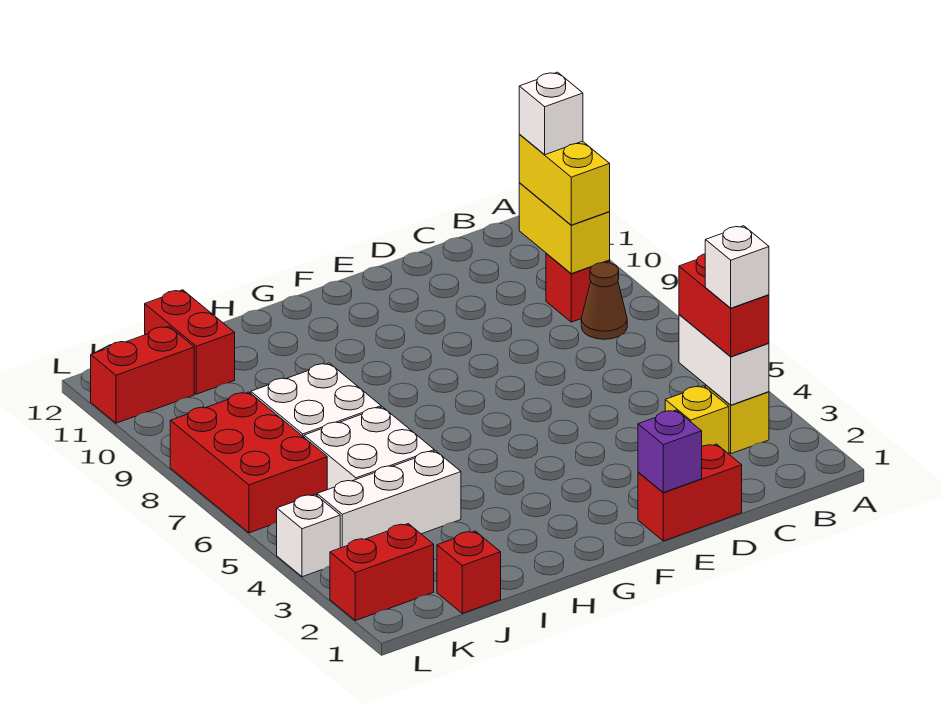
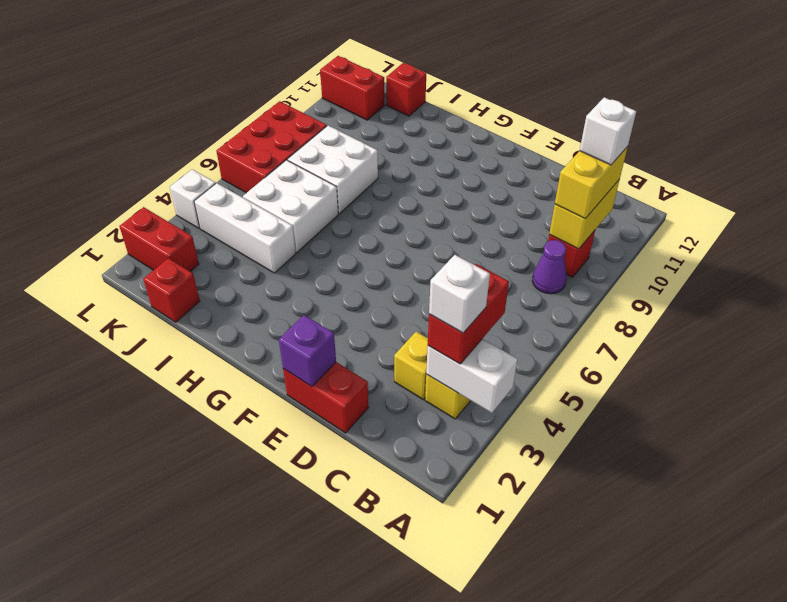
white 1x2 brick [679,315,769,405] -> white 1x2 brick turned to [426,339,517,413]
brown 1x1 cone [581,262,627,339] -> purple 1x1 cone [532,240,567,294]
red 1x2 brick [145,290,235,394] -> red 1x1 brick [386,63,426,116]

